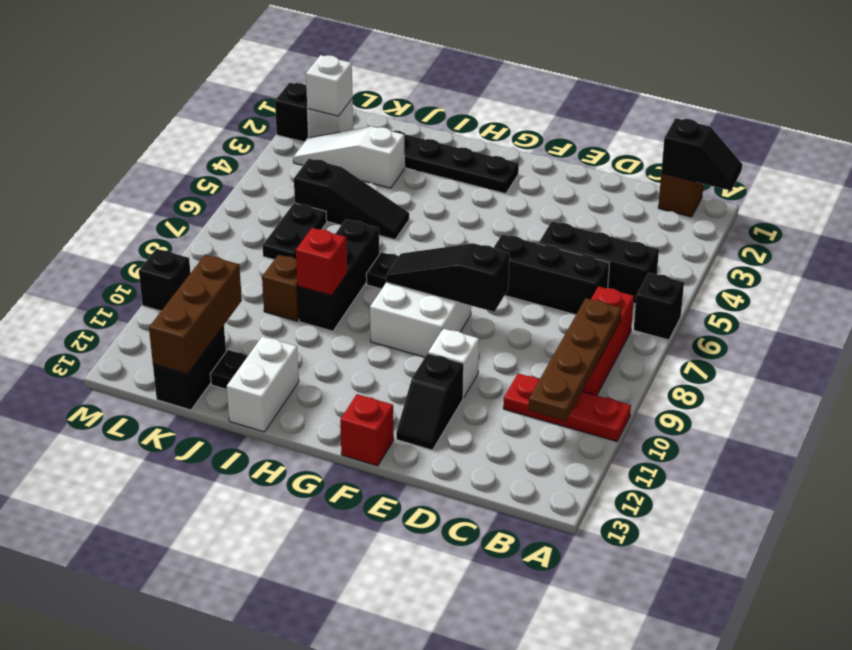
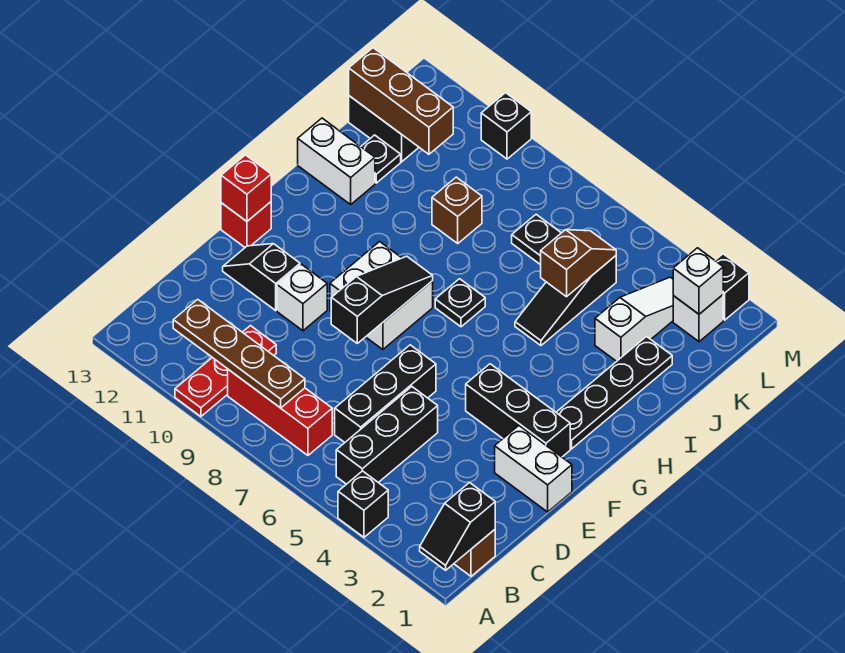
black 1x1 brick [634,273,684,340] -> black 1x1 brick moved to [338,471,388,537]
none -> white 1x2 brick [495,426,572,512]
black 1x3 brick [298,219,379,331] -> black 1x3 brick moved to [466,364,570,457]
red 1x1 brick [296,228,347,296] -> red 1x1 brick moved to [221,155,271,221]
none -> brown 1x2 slope [541,230,616,297]

